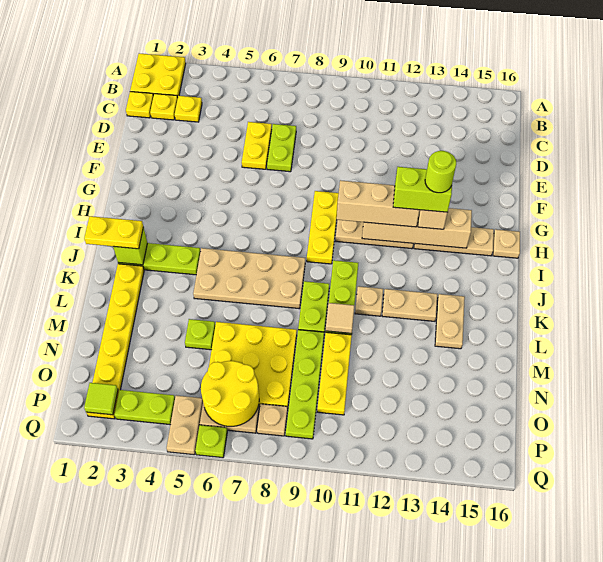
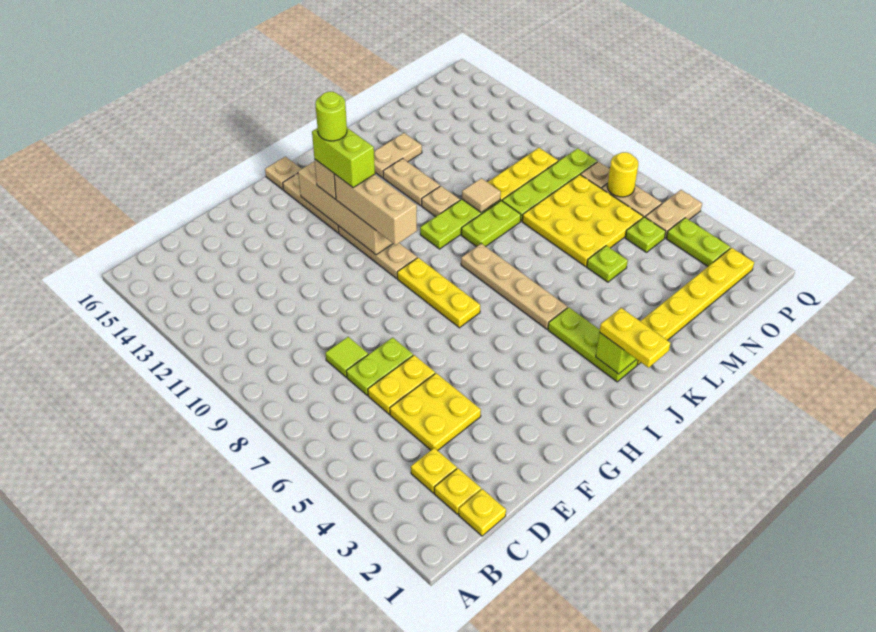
yellow 2x2 plate [130,53,186,97] -> yellow 2x2 plate moved to [390,373,481,450]
yellow 1x3 plate [307,191,339,264] -> yellow 1x3 plate turned to [397,258,480,328]
tan 2x4 plate [193,248,305,309] -> tan 1x4 plate [461,244,567,329]
yellow 2x2 round brick [201,361,259,426] -> yellow 1x1 round brick [607,152,638,197]
lime 1x1 tile [84,383,118,415] -> lime 1x1 tile moved to [325,337,368,377]
lime 1x1 plate [195,425,227,458] -> lime 1x1 plate moved to [625,217,666,252]

